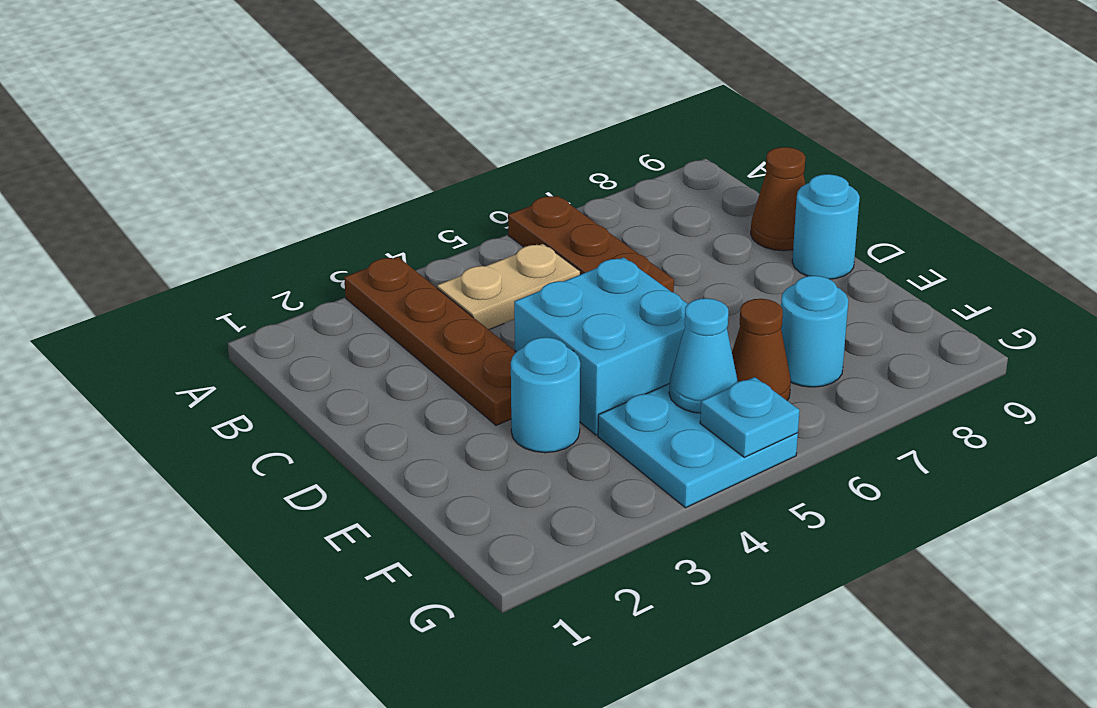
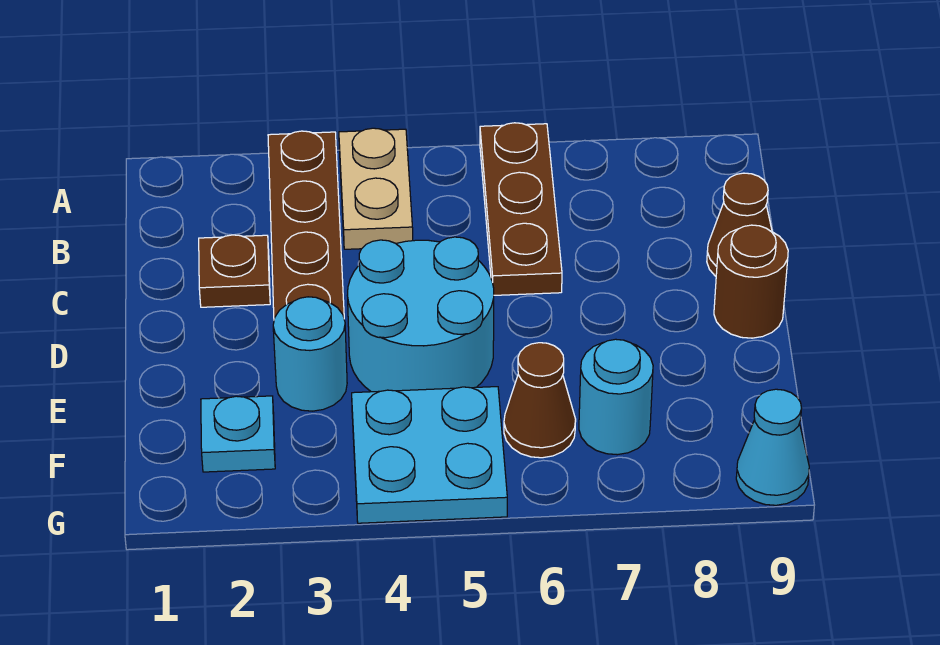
tan 1x2 plate [437,244,580,330] -> tan 1x2 plate turned to [339,128,413,249]
none -> brown 1x1 plate [199,235,270,307]
cyan 2x2 brick [514,257,688,435] -> cyan 2x2 round brick [347,237,494,392]
cyan 1x1 round brick [792,174,860,279] -> brown 1x1 round brick [714,225,788,338]
cyan 1x1 cone [669,298,738,413] -> cyan 1x1 cone moved to [736,389,809,505]
cyan 1x1 plate [700,377,800,457] -> cyan 1x1 plate moved to [201,396,275,472]

